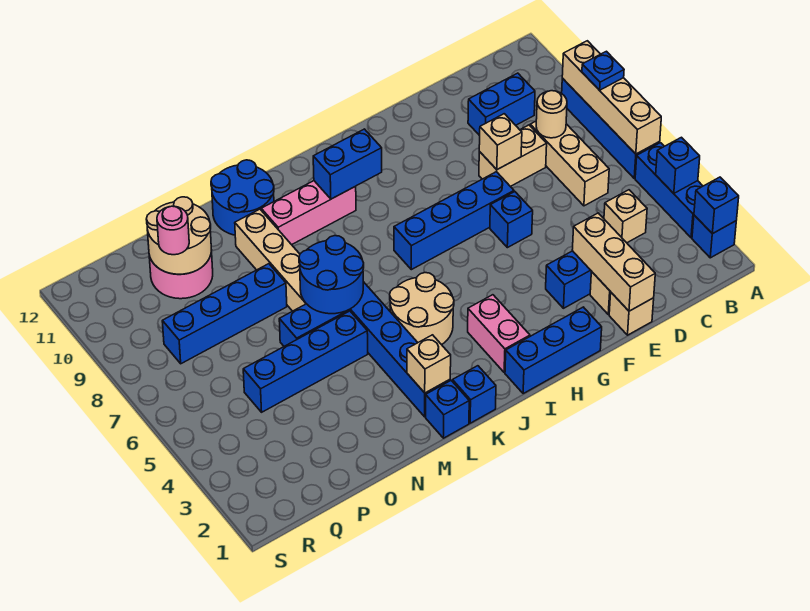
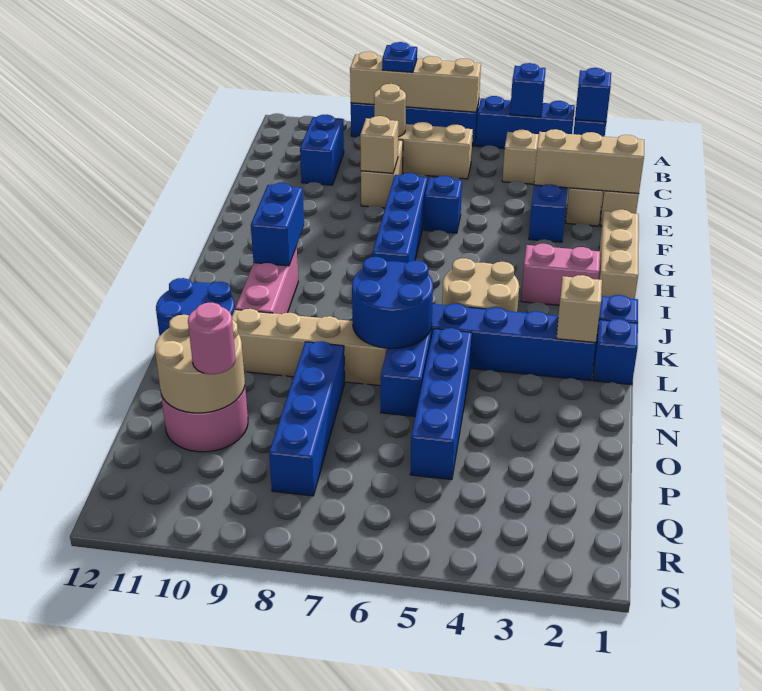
blue 1x3 brick [505,307,602,393] -> tan 1x3 brick [598,209,639,299]

